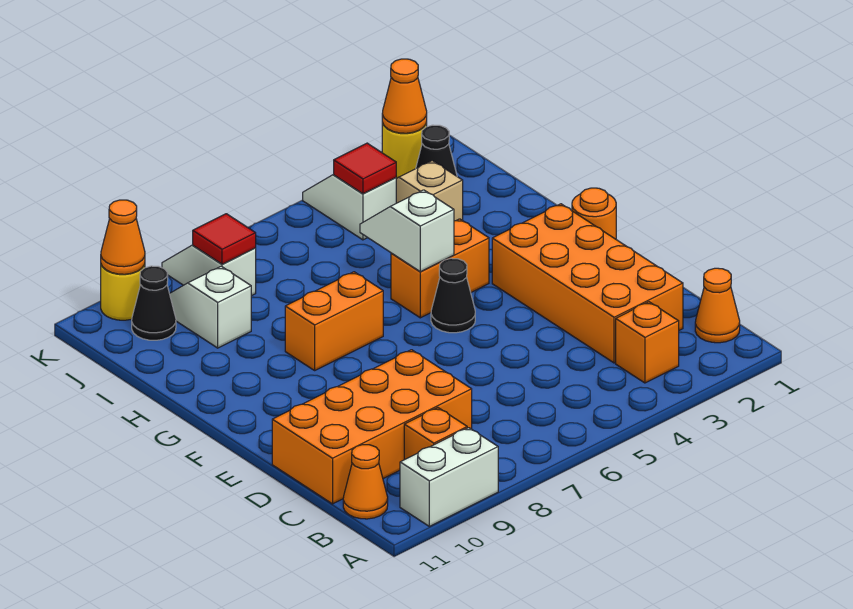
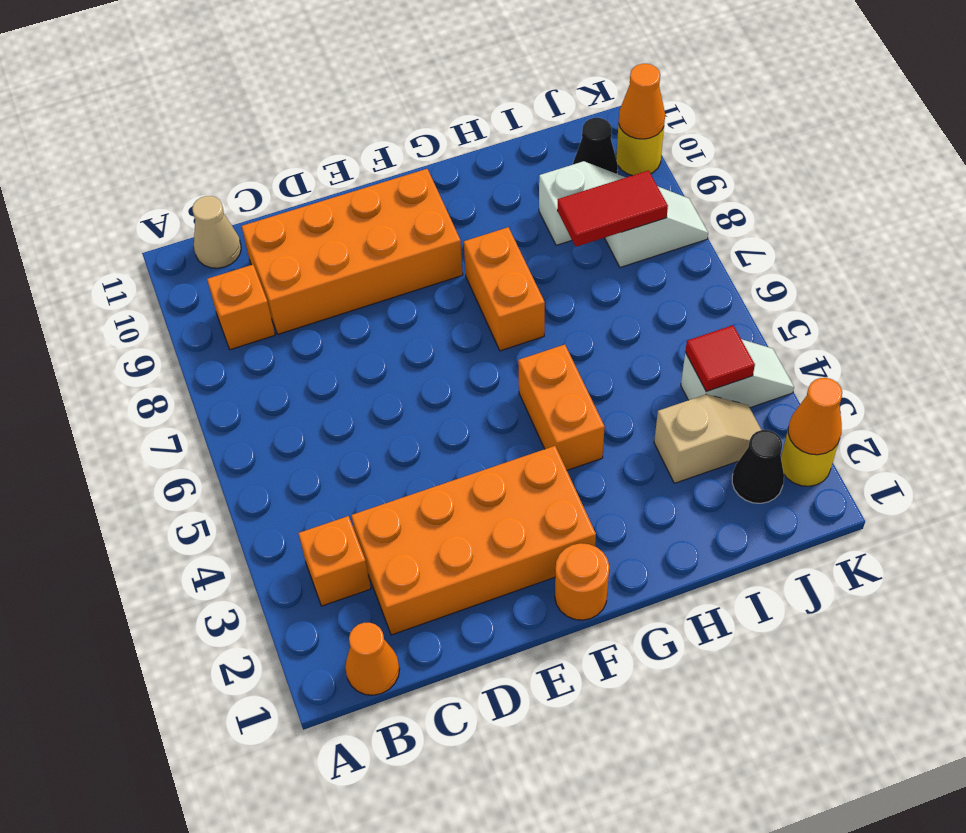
white 1x2 brick [400,428,498,526] -> none
orange 1x1 cone [343,445,388,519] -> tan 1x1 cone [192,196,241,268]
orange 2x4 brick [272,350,472,504] -> orange 2x4 brick turned to [242,169,463,334]
black 1x1 cone [431,258,475,333] -> none
white 1x2 slope [360,190,454,272] -> none
red 1x1 tile [193,214,256,264] -> red 1x2 tile [558,171,668,247]

